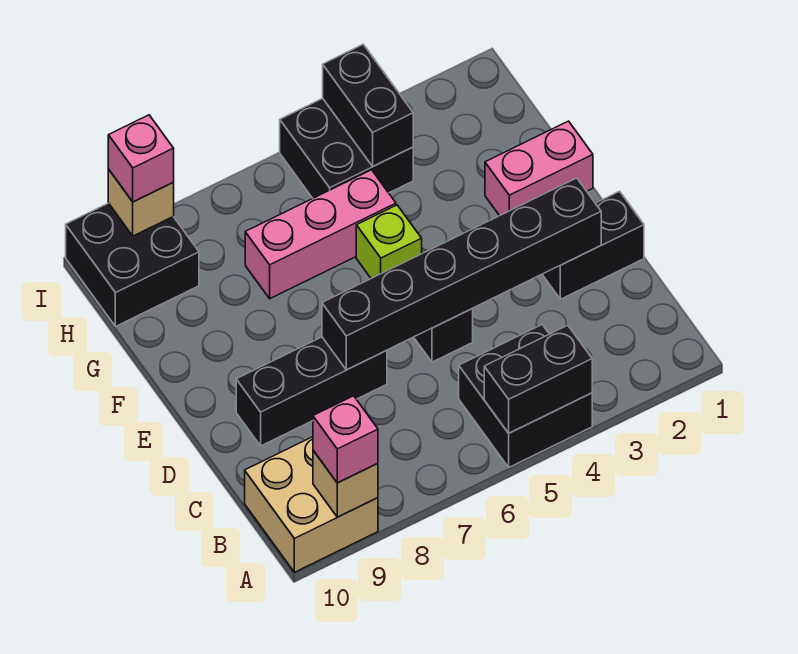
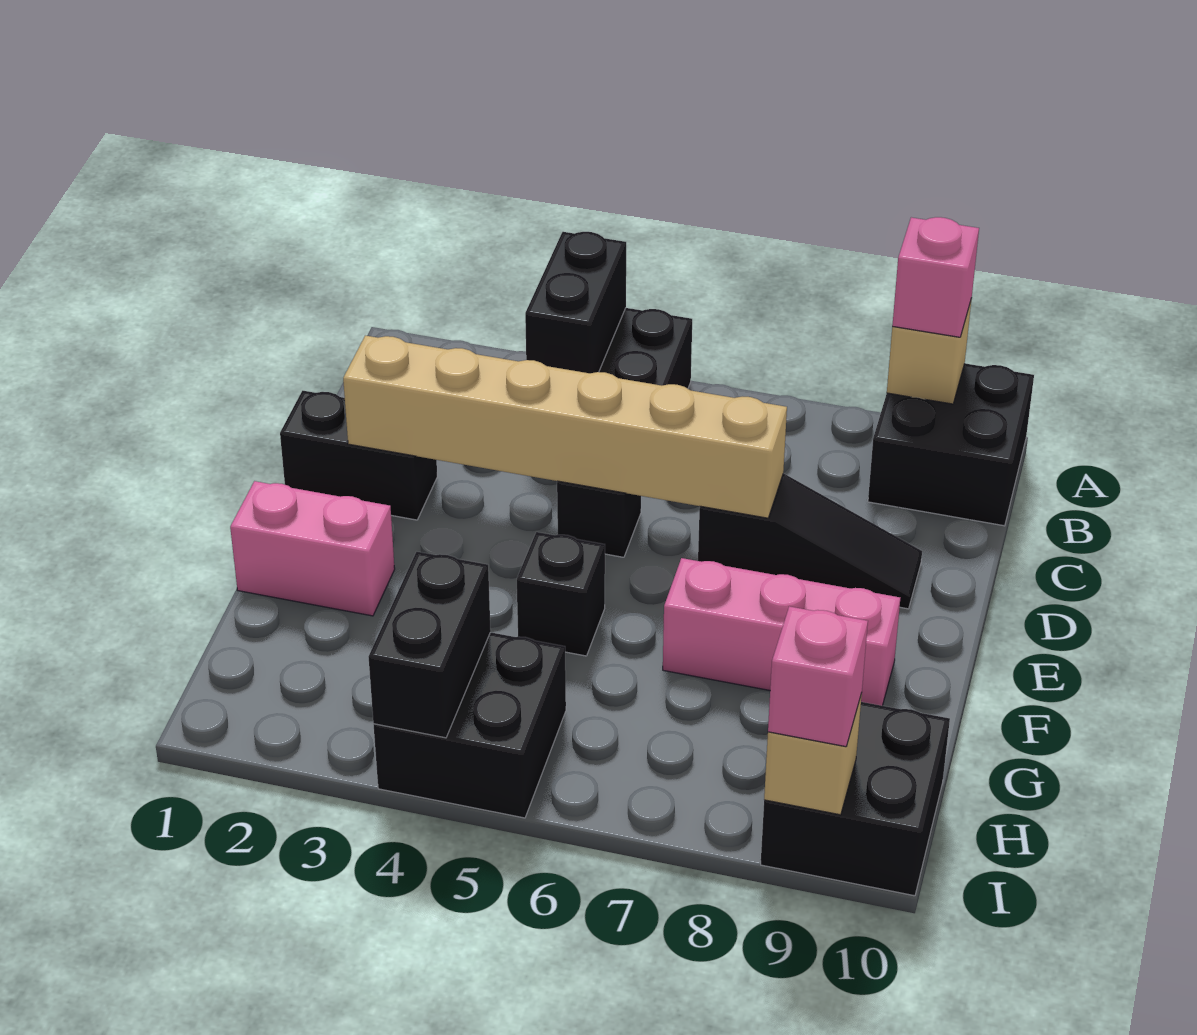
black 1x2 brick [484,325,592,433] -> black 1x2 brick turned to [525,232,626,373]
tan 2x2 brick [245,437,378,572] -> black 2x2 brick [868,363,1034,526]
black 1x6 brick [322,178,601,370] -> tan 1x6 brick [343,336,787,518]
black 1x3 brick [236,337,387,446] -> black 1x3 slope [698,474,922,609]
lime 1x1 brick [356,205,422,278] -> black 1x1 brick [517,532,605,656]
pink 1x3 brick [245,170,396,299] -> pink 1x3 brick moved to [663,558,900,706]

